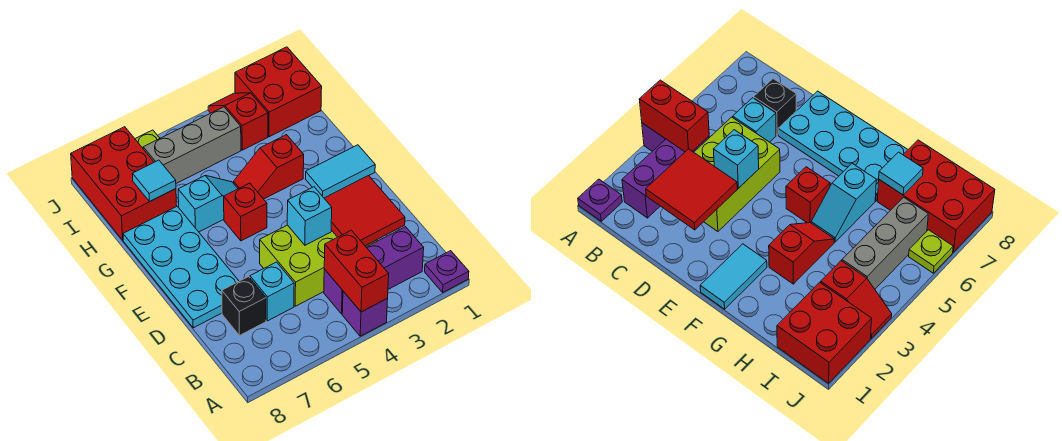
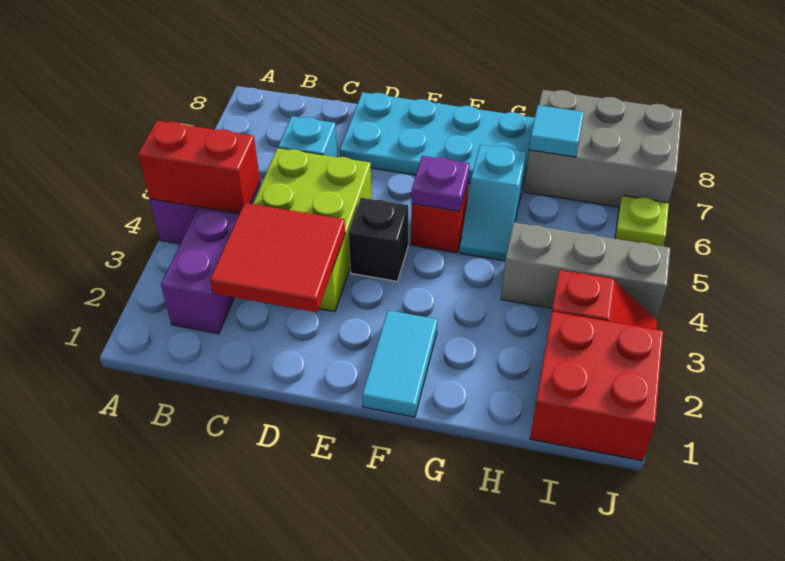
purple 1x1 plate [425,251,469,292] -> purple 1x1 plate moved to [411,156,470,211]
black 1x1 brick [222,277,266,336] -> black 1x1 brick moved to [348,198,408,281]
cyan 1x1 brick [287,187,332,245] -> none
red 1x2 slope [234,135,304,199] -> none
red 2x3 brick [71,127,177,240] -> grey 2x3 brick [524,90,682,207]
grey 1x3 brick [143,107,241,183] -> grey 1x3 brick turned to [501,222,670,320]

